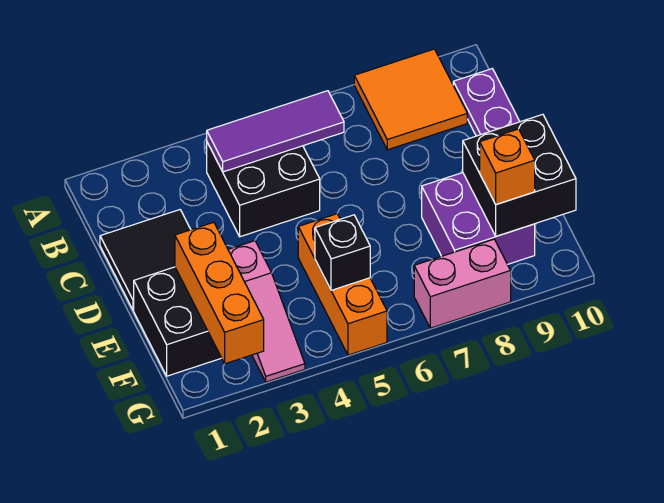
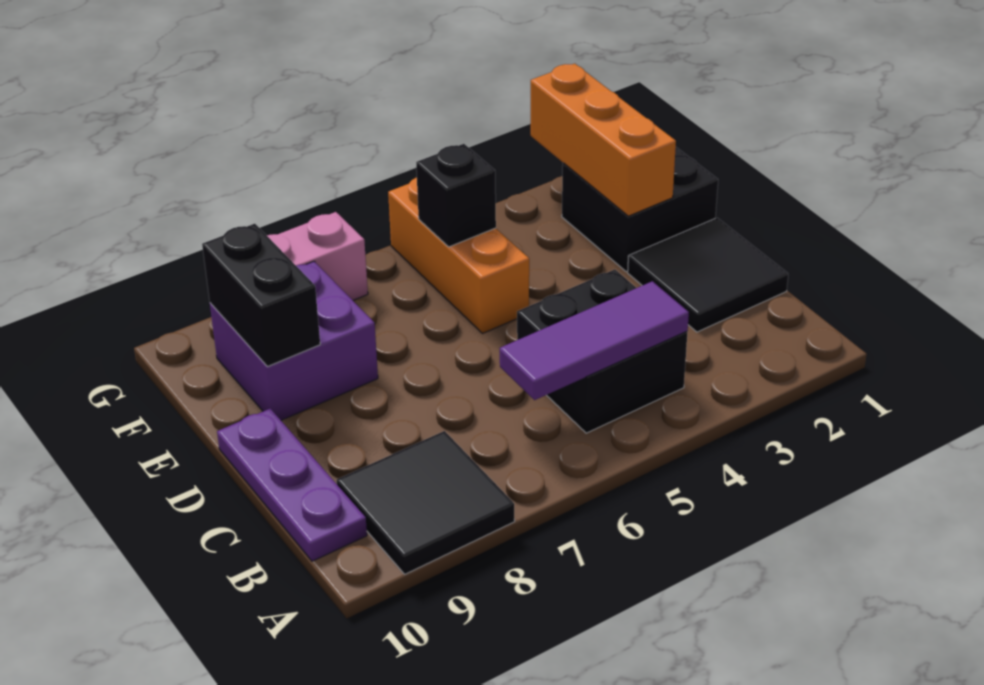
orange 2x2 tile [354,49,467,150] -> black 2x2 tile [337,431,515,574]
pink 1x3 slope [228,241,305,382] -> none
black 2x2 brick [463,114,576,236] -> black 1x2 brick [202,224,320,367]
orange 1x1 brick [480,129,535,205] -> none

